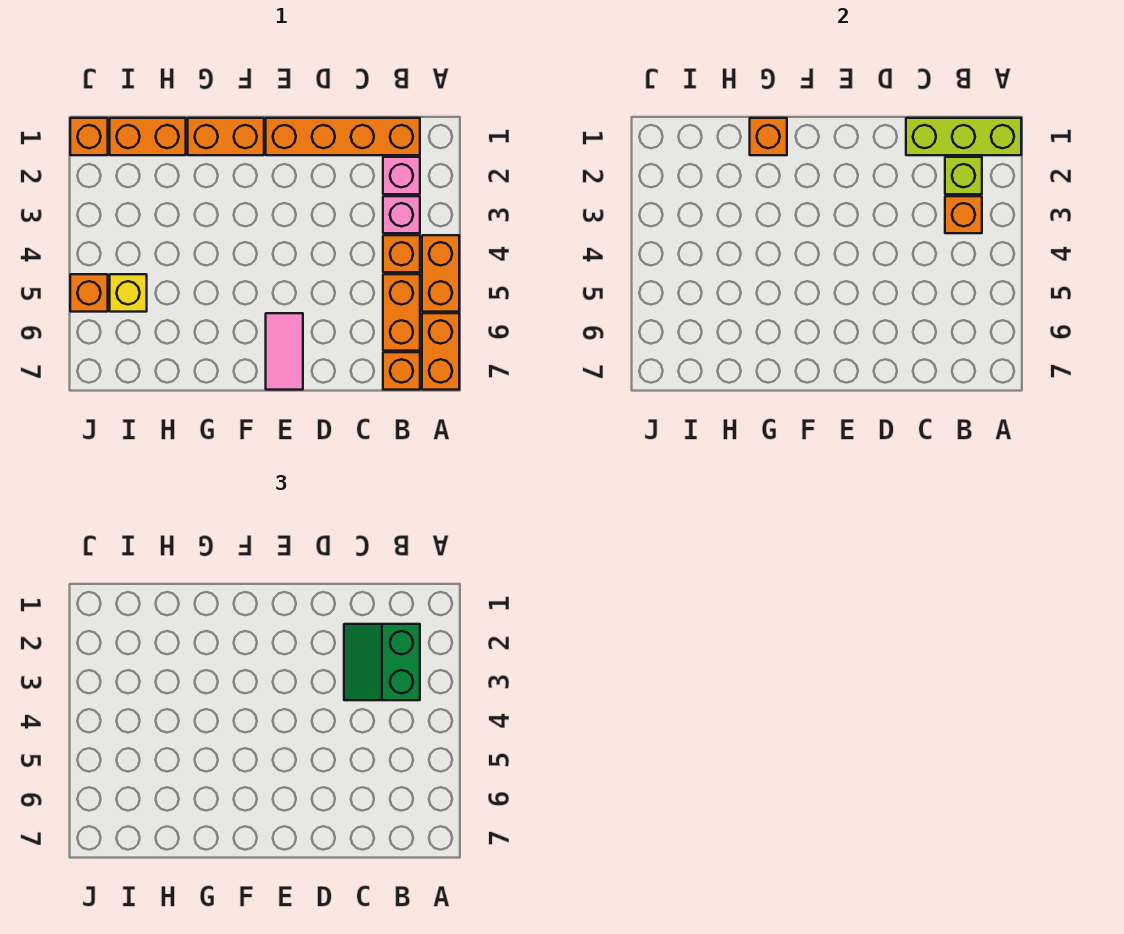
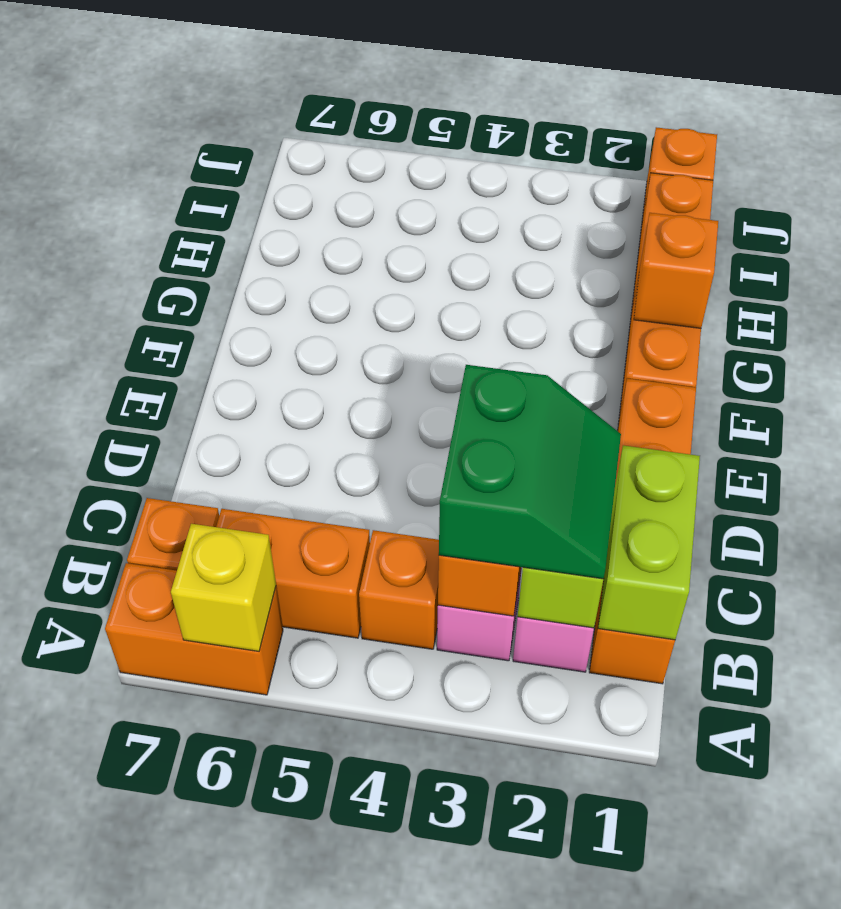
lime 1x3 brick [906,118,1021,155] -> lime 1x2 brick [598,445,700,640]
orange 1x2 brick [422,235,459,312] -> none
green 2x2 slope [344,624,420,700] -> green 2x2 slope turned to [439,365,621,579]
pink 1x2 tile [266,313,303,390] -> none
yellow 1x1 brick [110,274,147,312] -> yellow 1x1 brick moved to [171,524,276,651]
orange 1x1 brick [70,274,108,312] -> none

